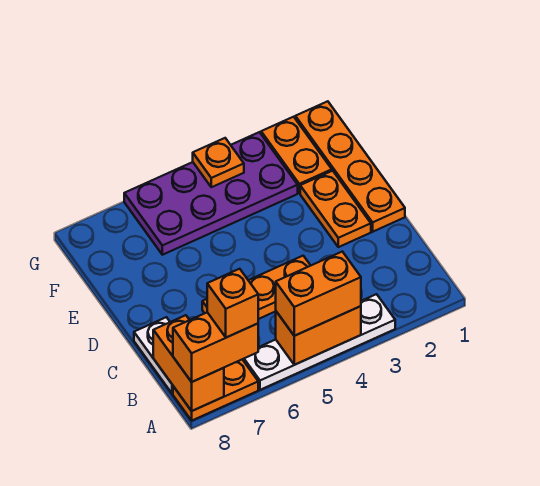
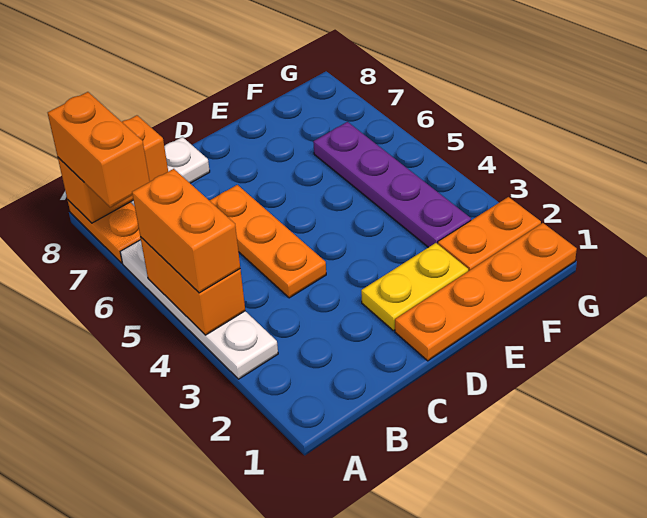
orange 1x1 brick [207,269,258,338] -> none
orange 1x2 plate [300,171,371,247] -> yellow 1x2 plate [361,243,468,331]
purple 2x4 plate [124,132,298,255] -> purple 1x4 plate [313,122,471,247]
orange 1x1 plate [193,138,244,187] -> none

